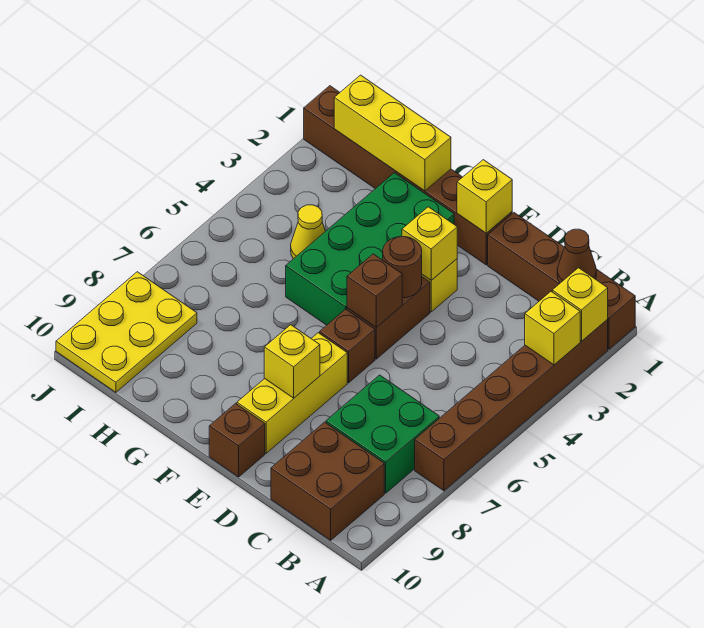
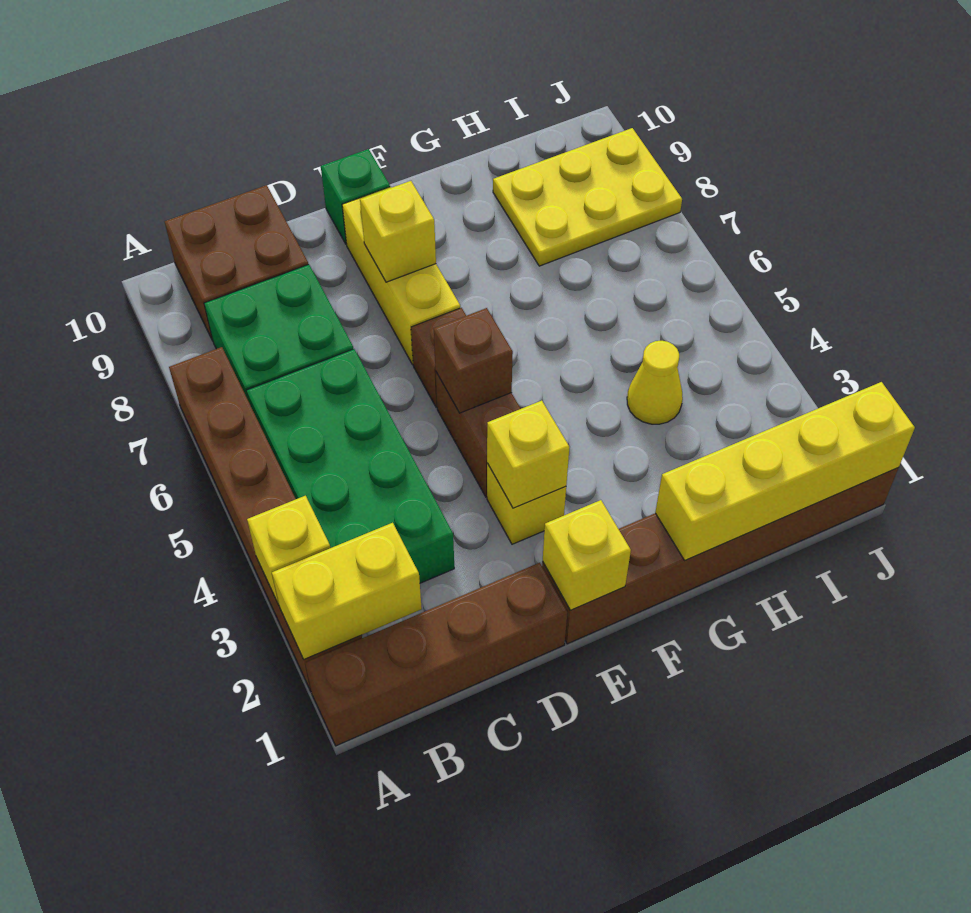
yellow 1x1 brick [552,268,608,341] -> yellow 1x2 brick [272,523,422,660]
brown 1x1 cone [557,229,596,283] -> none
brown 1x1 round brick [383,237,422,298] -> none
brown 1x1 brick [209,403,265,477] -> green 1x1 brick [321,149,390,244]
green 2x4 brick [286,173,454,325] -> green 2x4 brick moved to [246,349,454,583]
yellow 1x3 brick [334,75,451,191] -> yellow 1x4 brick [655,382,915,560]
yellow 2x3 plate [56,272,197,392] -> yellow 2x3 plate turned to [493,128,682,266]

